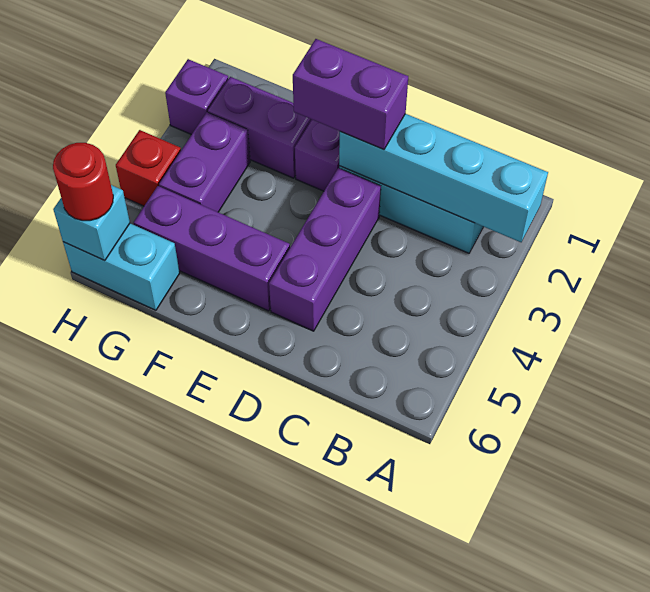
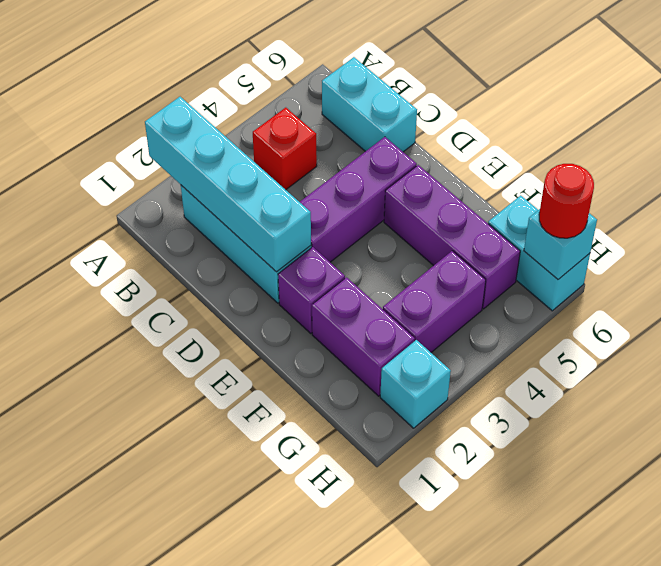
none -> cyan 1x2 brick [322,57,417,152]
purple 1x2 brick [293,39,408,150] -> none
purple 1x1 brick [165,59,228,135] -> cyan 1x1 brick [380,340,451,428]
red 1x1 brick [116,130,181,206] -> red 1x1 brick moved to [253,108,317,190]

